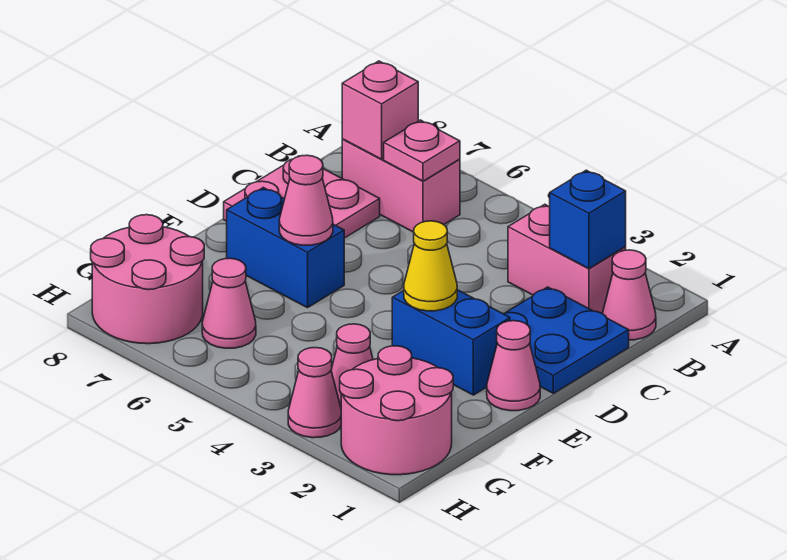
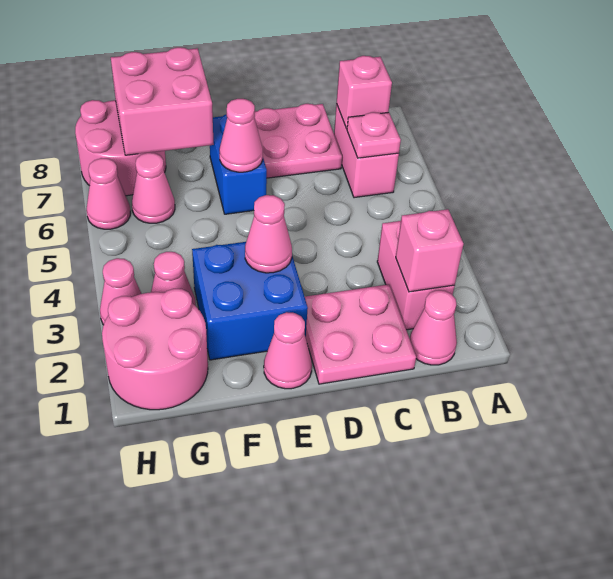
blue 1x1 brick [550,170,626,268] -> pink 1x1 brick [396,209,463,292]
blue 2x2 plate [504,287,629,393] -> pink 2x2 plate [305,284,416,384]
blue 1x2 brick [392,290,510,395] -> blue 2x2 brick [192,242,308,360]
yellow 1x1 cone [404,221,457,311] -> pink 1x1 cone [245,195,292,273]
none -> pink 2x2 brick [111,47,214,155]
none -> pink 1x1 cone [86,158,130,229]

